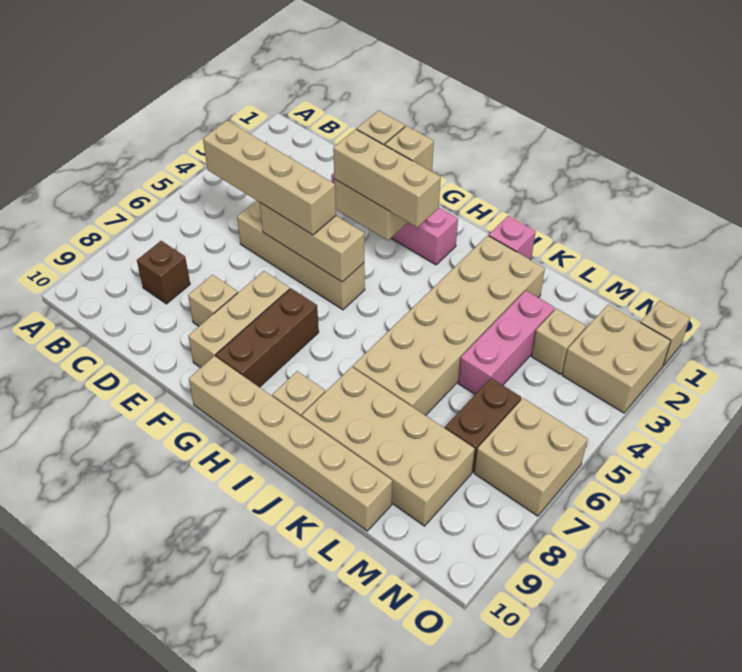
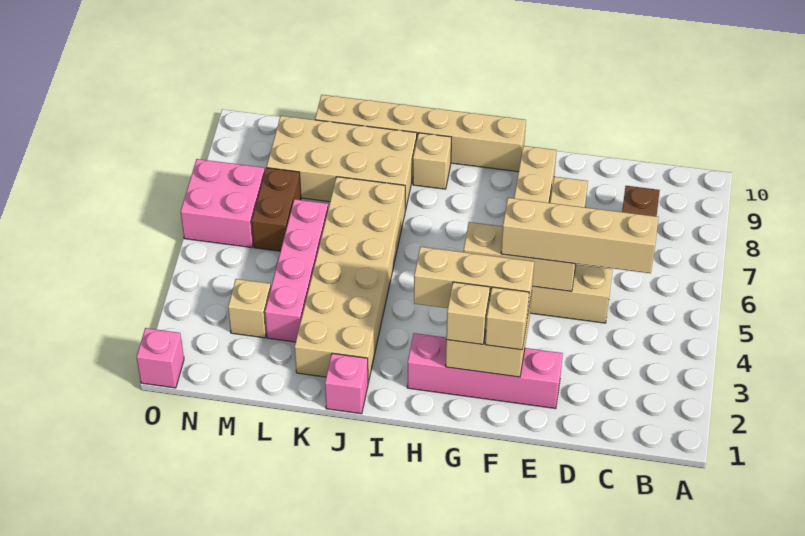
brown 1x3 brick [216,288,319,387] -> none
pink 1x3 brick [458,291,555,394] -> pink 1x4 brick [265,199,328,342]
tan 2x2 brick [562,305,671,413] -> none
tan 2x2 brick [474,398,588,516] -> pink 2x2 brick [181,159,265,248]
tan 1x1 brick [641,301,690,366] -> pink 1x1 brick [136,328,184,388]

